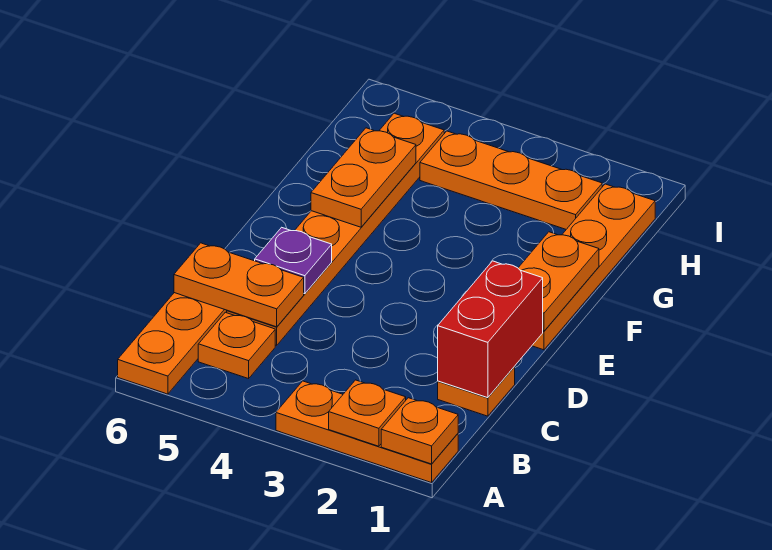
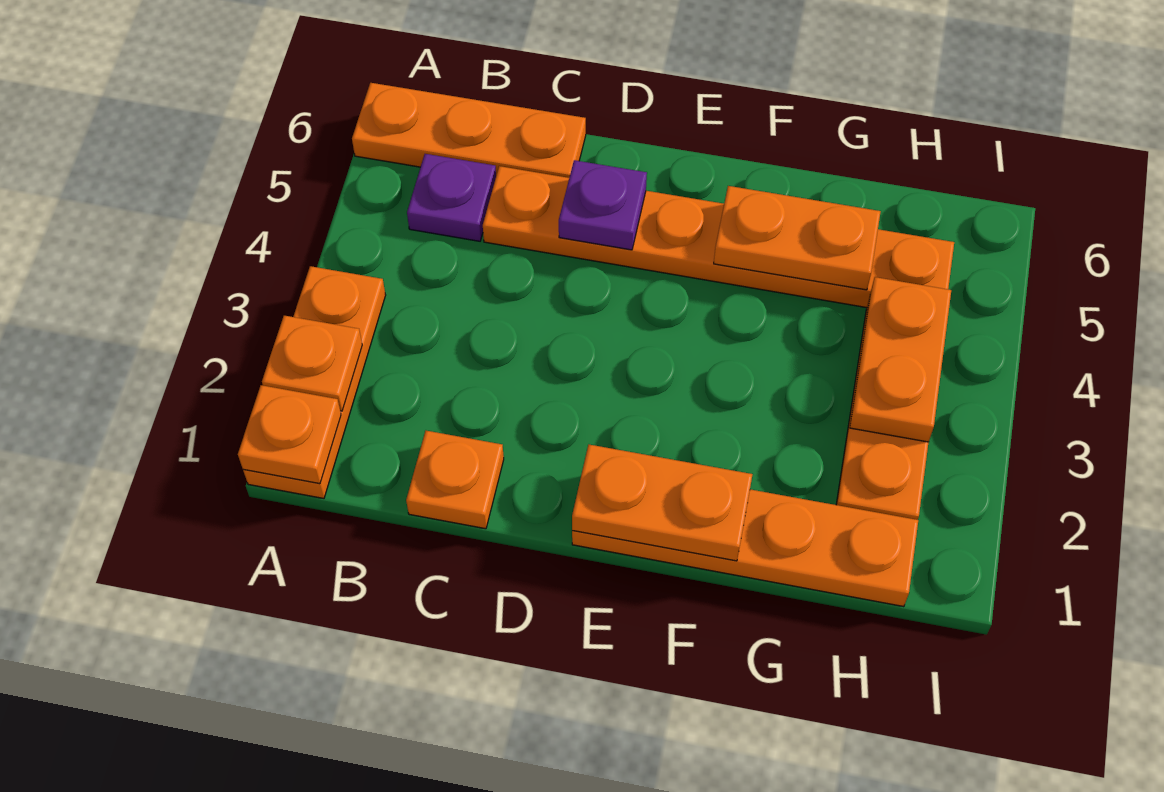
orange 1x1 plate [198,312,275,379] -> purple 1x1 plate [407,154,496,241]
red 1x2 brick [438,261,543,398] -> none
orange 1x2 plate [174,243,304,327] -> orange 1x2 plate moved to [850,277,951,442]

